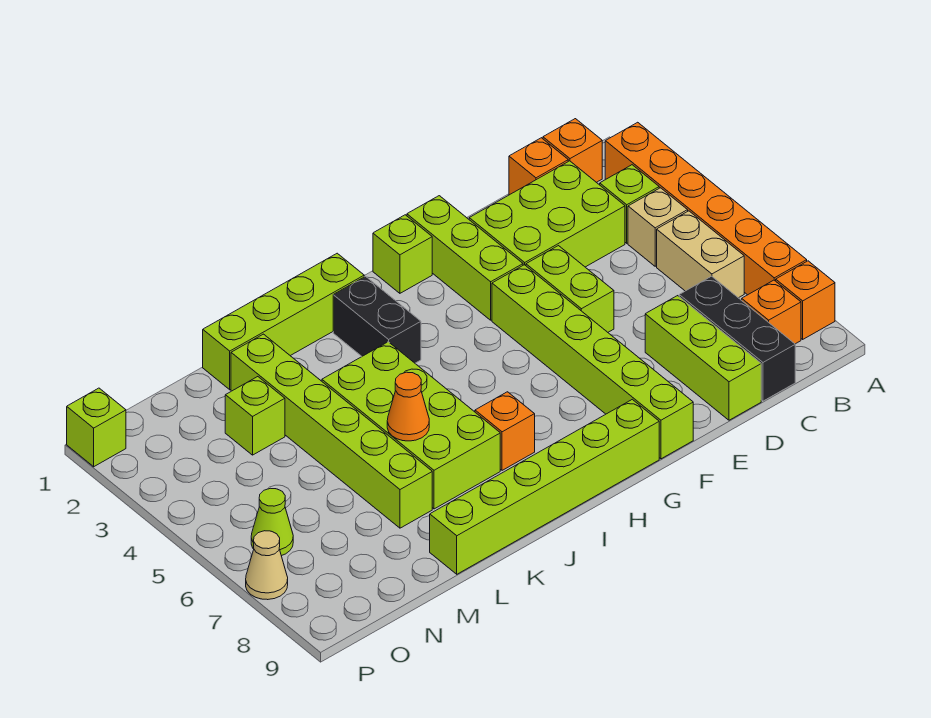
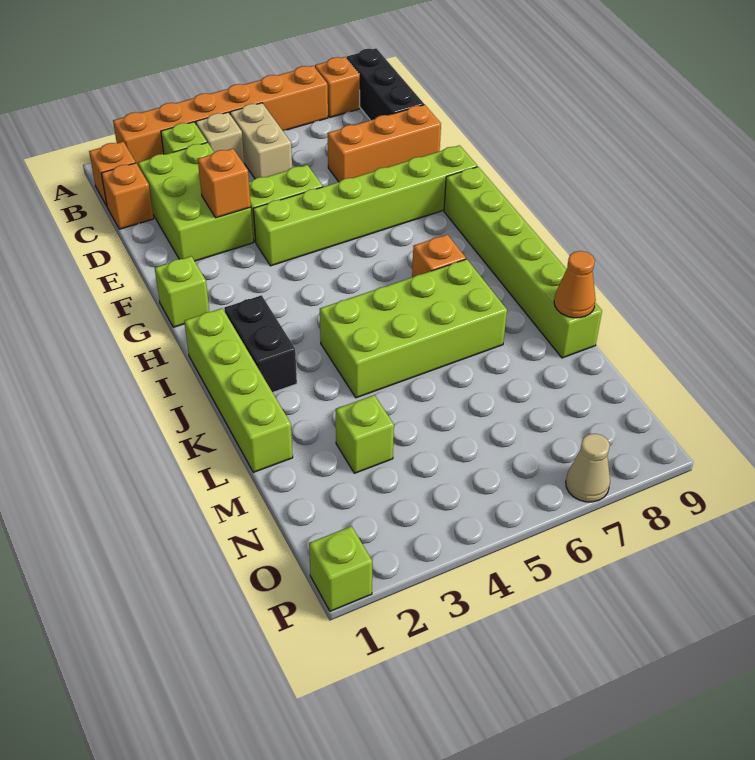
tan 1x2 brick [657,211,744,298] -> tan 1x2 brick turned to [230,103,292,179]
orange 1x1 brick [742,280,801,344] -> orange 1x1 brick moved to [198,149,251,218]
black 1x3 brick [679,276,795,401] -> black 1x3 brick turned to [347,48,424,120]
lime 1x3 brick [645,296,761,420] -> orange 1x3 brick [328,105,441,182]
lime 1x3 brick [407,196,523,320] -> none
black 1x2 brick [333,276,421,363] -> black 1x2 brick turned to [224,295,297,392]
orange 1x1 cone [387,372,429,441] -> orange 1x1 cone moved to [554,251,596,318]
lime 1x6 brick [231,334,432,528] -> none
lime 1x1 cone [251,488,293,556] -> none

